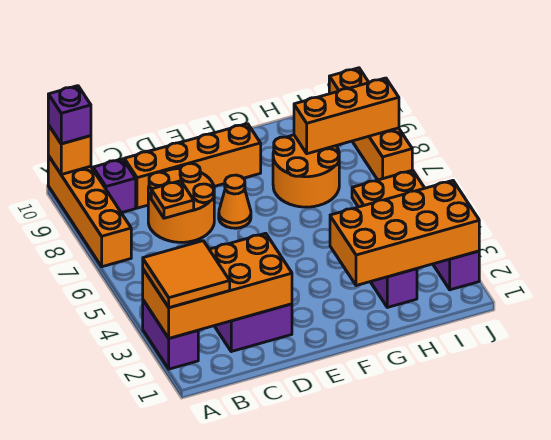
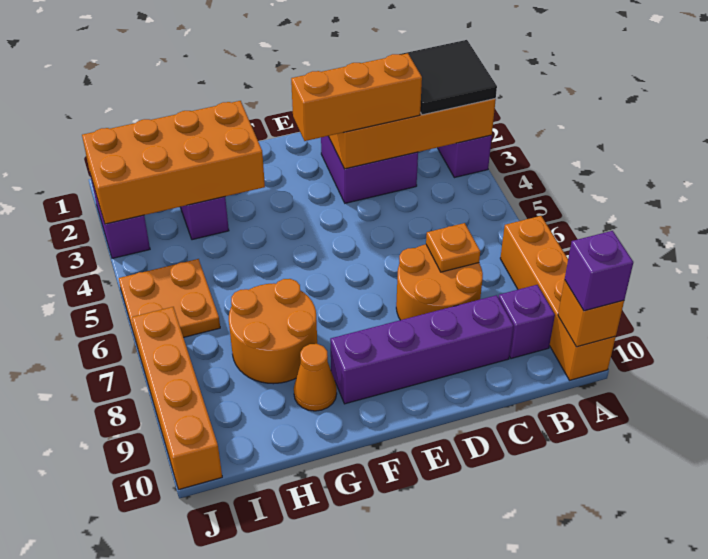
orange 2x2 tile [143,241,230,308] -> black 2x2 tile [400,40,497,115]
orange 1x4 brick [124,124,261,208] -> purple 1x4 brick [330,295,514,404]
orange 1x1 cone [219,175,251,228] -> orange 1x1 cone moved to [294,344,337,411]
orange 1x3 brick [294,78,399,154] -> orange 1x3 brick moved to [291,53,422,141]

